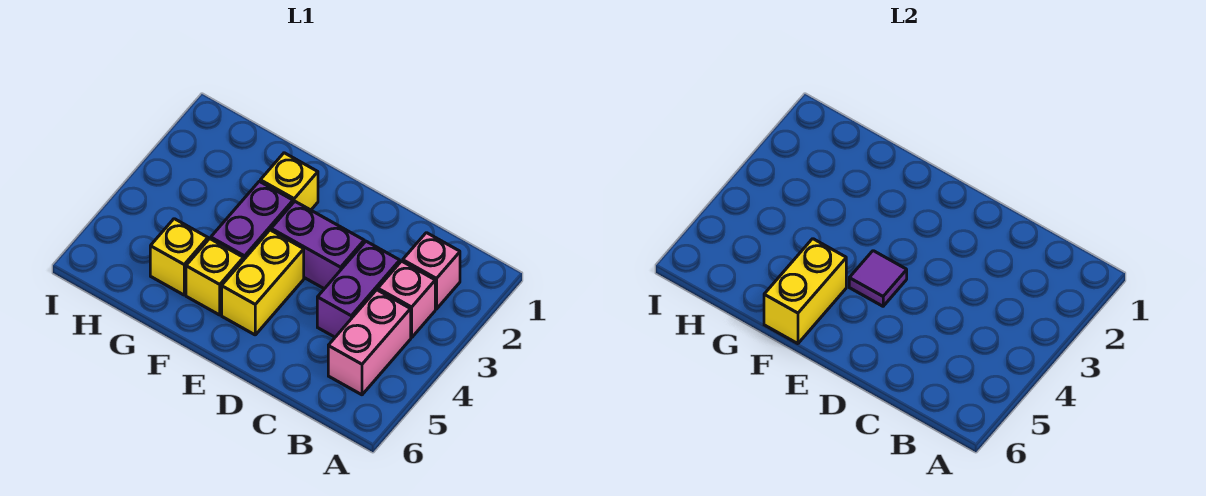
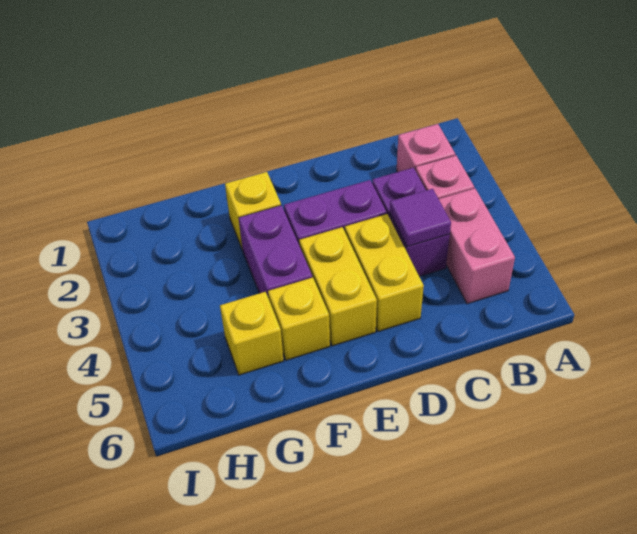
purple 1x1 tile [849,251,907,306] -> purple 1x1 tile moved to [390,189,451,247]
yellow 1x2 brick [764,239,846,344] -> yellow 1x2 brick moved to [345,214,424,332]

